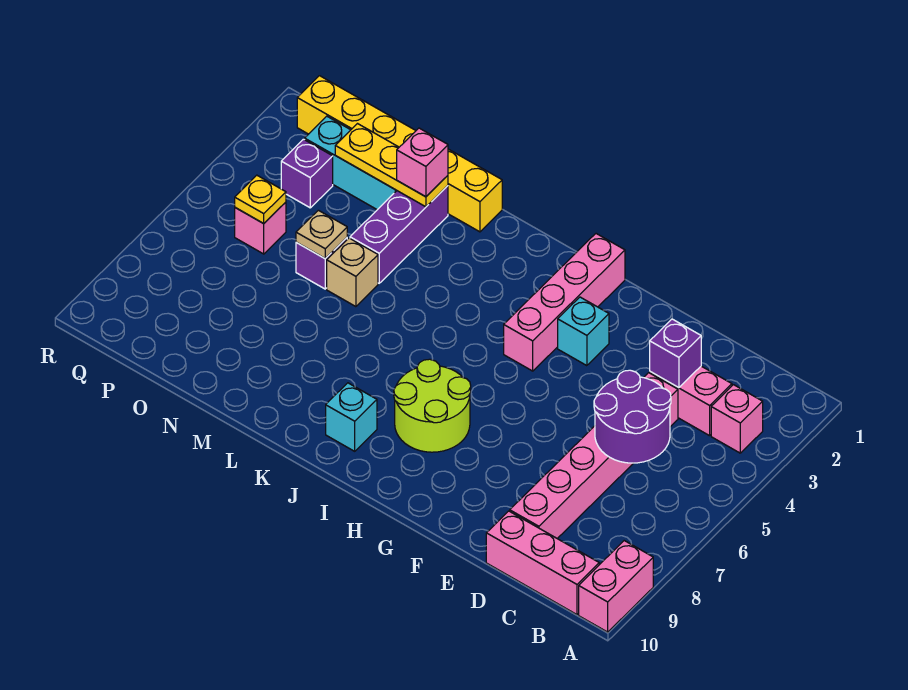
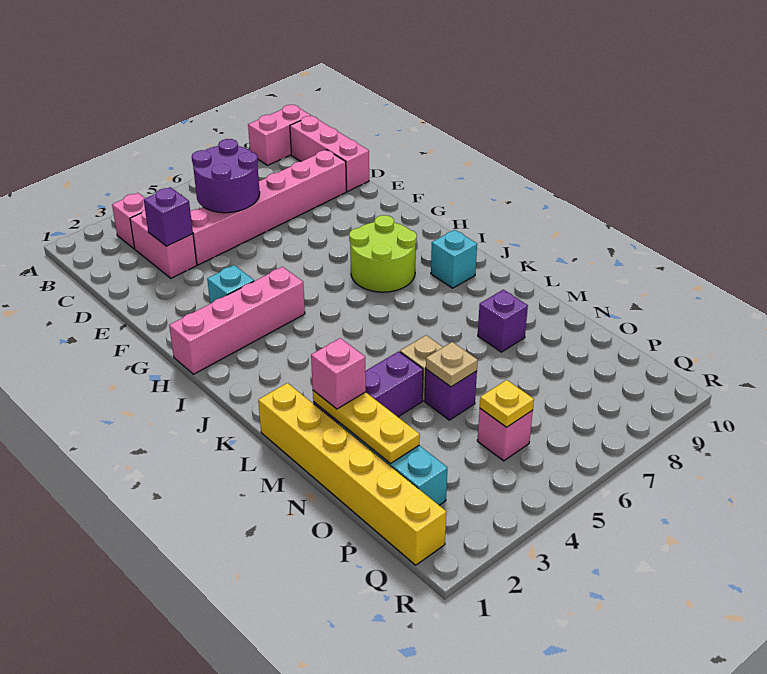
purple 1x1 brick [281,139,333,208] -> purple 1x1 brick moved to [478,290,528,352]

